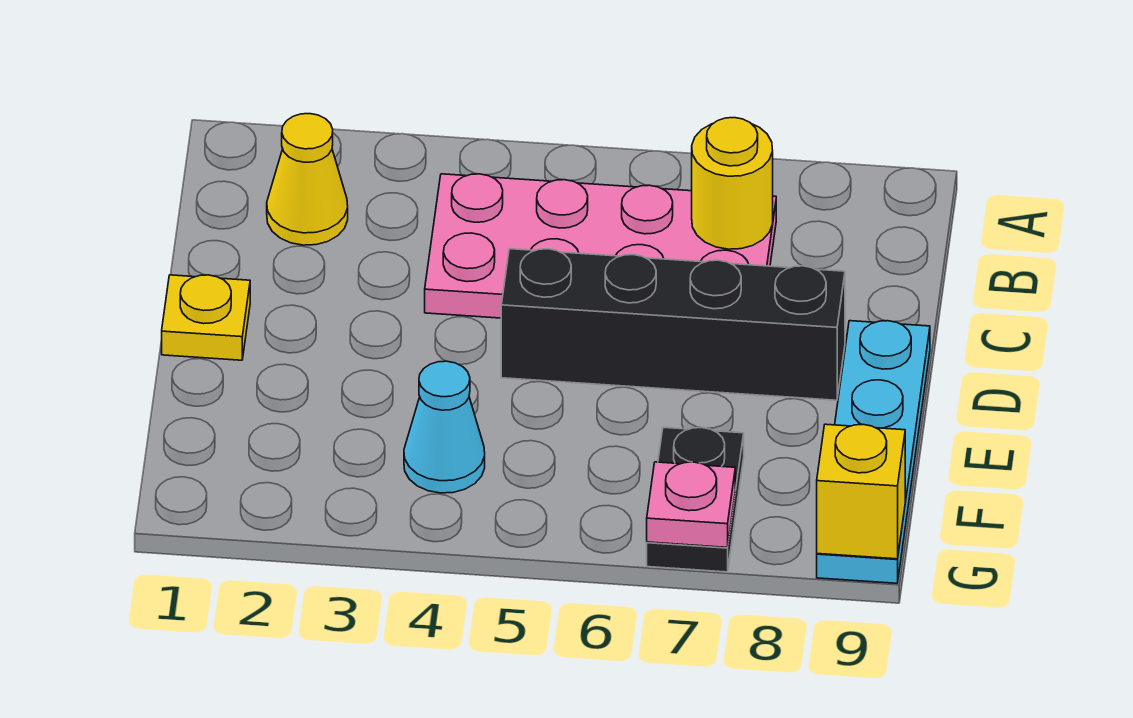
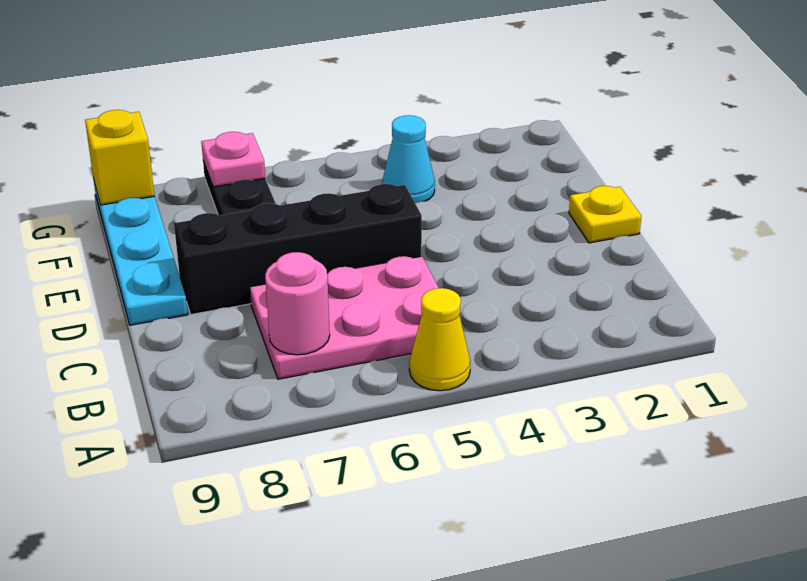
yellow 1x1 cone [267,114,348,245] -> yellow 1x1 cone moved to [409,288,470,391]
pink 2x4 plate [425,174,776,318] -> pink 2x3 plate [250,256,439,379]
yellow 1x1 round brick [692,118,773,249] -> pink 1x1 round brick [265,252,330,355]

